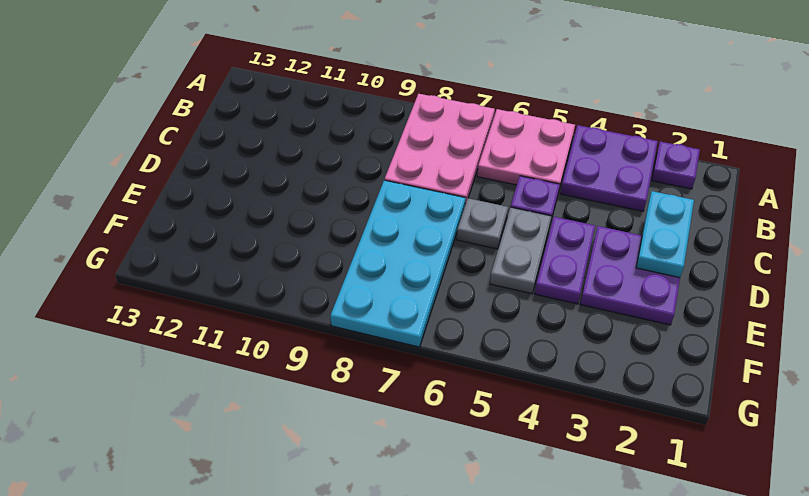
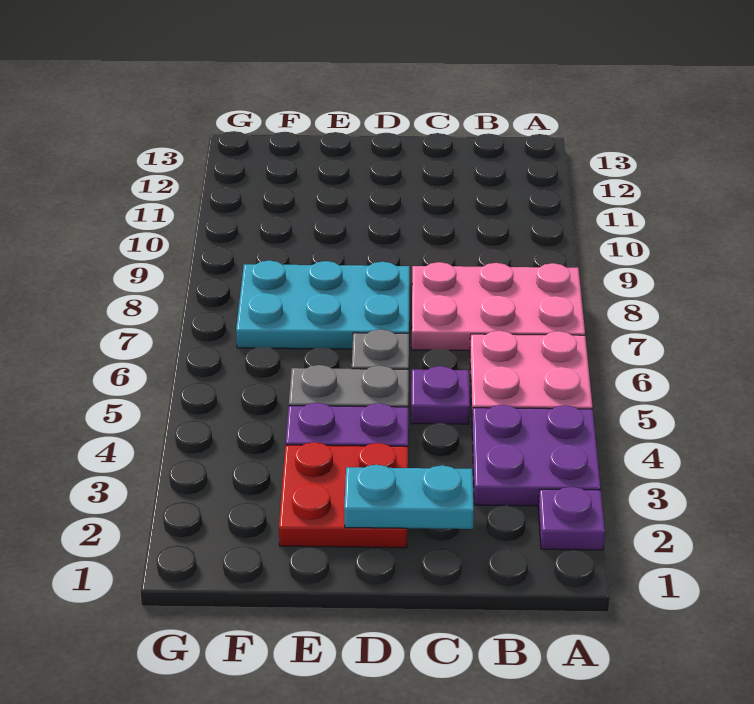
purple 2x2 plate [580,226,680,325] -> red 2x2 plate [279,442,408,548]
cyan 2x4 plate [330,180,465,347] -> cyan 2x3 plate [236,260,410,349]

